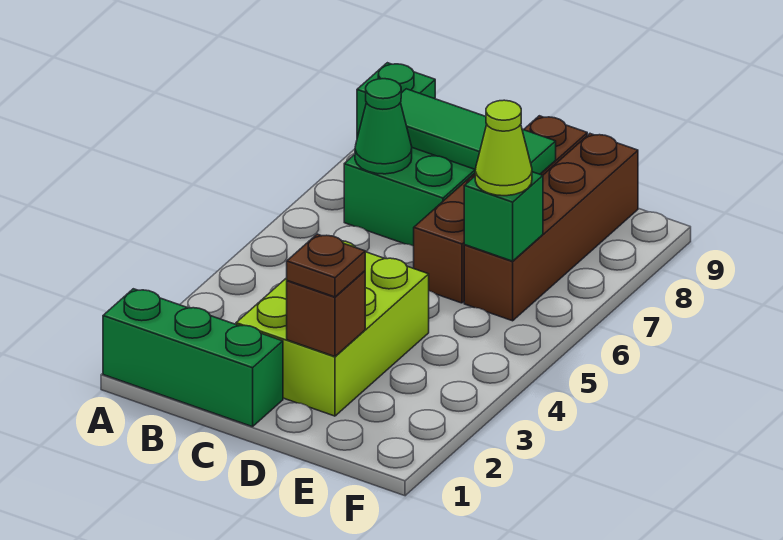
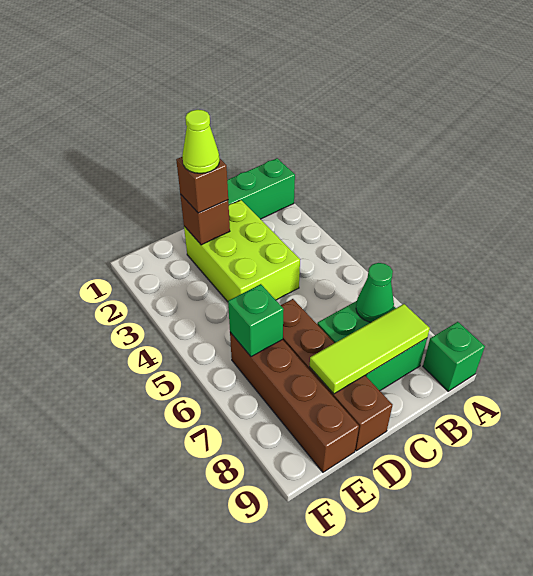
green 1x3 tile [401,89,556,174] -> lime 1x3 tile [310,304,430,394]
brown 1x1 plate [287,234,365,297] -> brown 1x1 brick [176,157,228,213]
lime 1x1 cone [475,100,532,196] -> lime 1x1 cone moved to [182,110,219,173]

